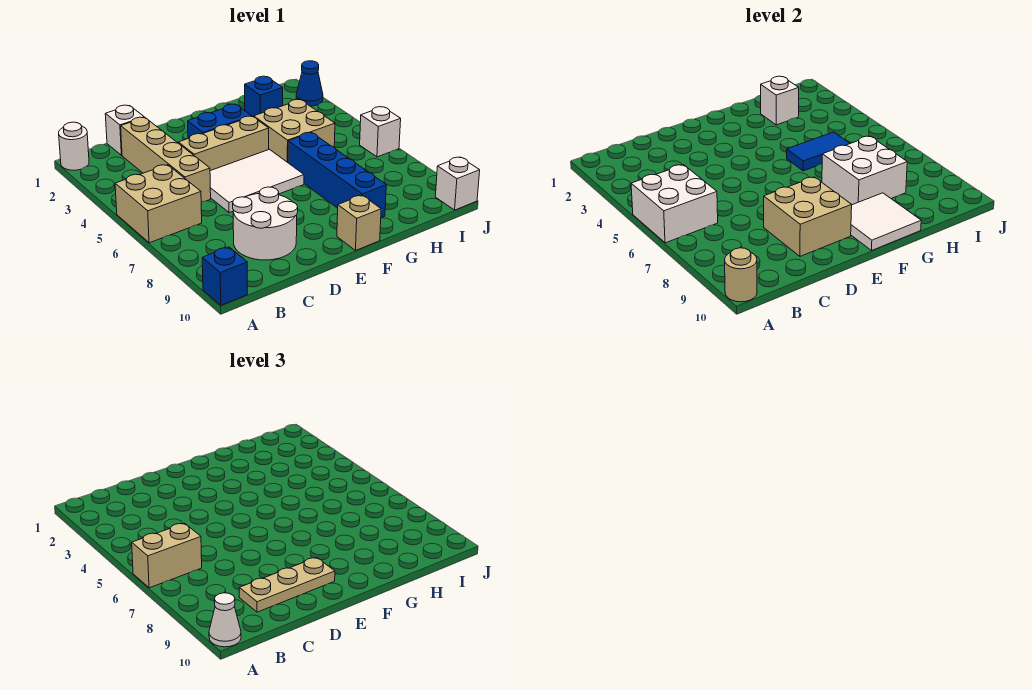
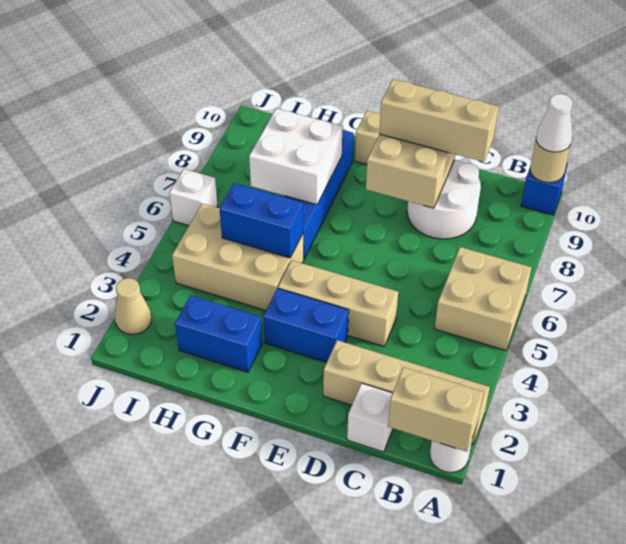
white 2x2 brick [631,165,718,243] -> none
tan 1x2 brick [132,523,202,588] -> tan 1x2 brick moved to [388,367,483,452]
tan 1x4 brick [121,117,211,202] -> tan 1x4 brick turned to [323,340,490,444]
tan 1x3 plate [239,557,335,612] -> tan 1x3 brick [379,79,499,162]
white 2x3 tile [210,149,304,213] -> none
white 2x2 tile [851,193,921,250] -> none
tan 2x2 brick [254,99,335,162] -> tan 2x3 brick [172,203,304,310]
blue 1x2 tile [787,132,850,171] -> blue 1x2 brick [219,183,303,258]
blue 1x1 brick [245,76,283,117] -> blue 1x2 brick [175,295,262,372]
white 1x1 brick [761,76,799,125] -> none
blue 1x1 cone [296,61,323,106] -> tan 1x1 cone [115,278,152,334]
white 1x1 brick [435,157,480,210] -> none

